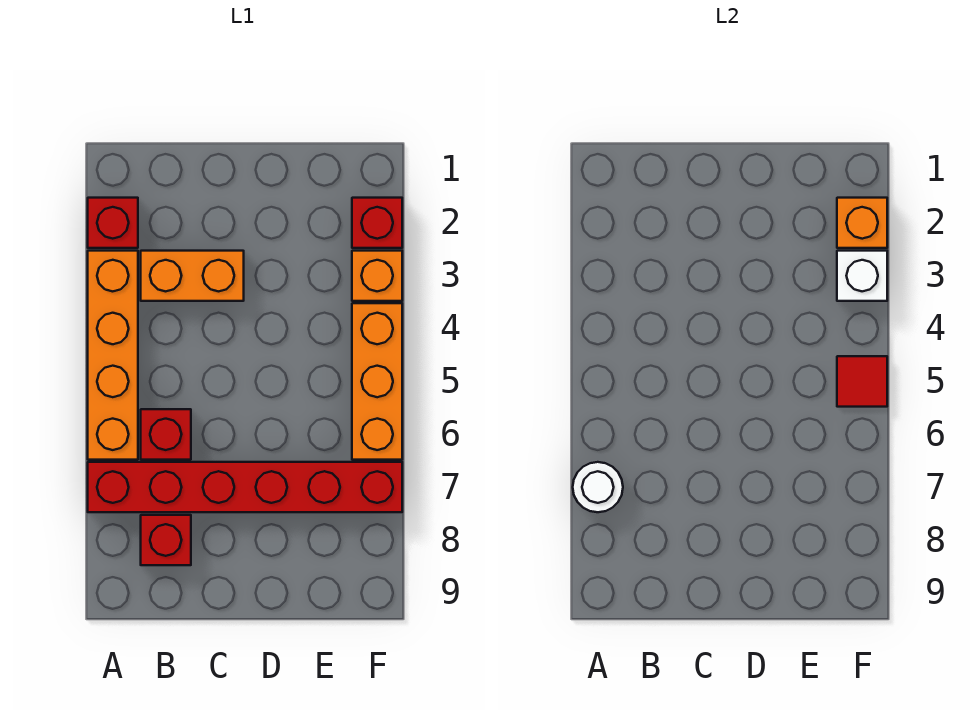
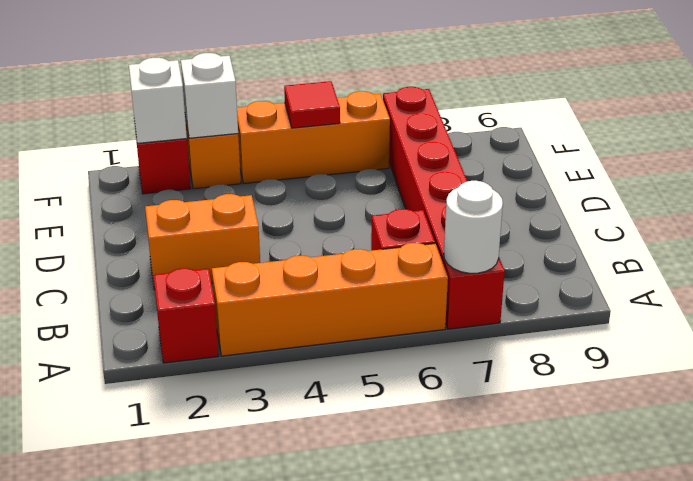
orange 1x2 brick [141,251,244,301] -> orange 1x2 brick turned to [145,194,260,290]
red 1x1 brick [141,515,191,565] -> none
orange 1x1 brick [837,198,887,248] -> white 1x1 brick [129,58,187,143]

